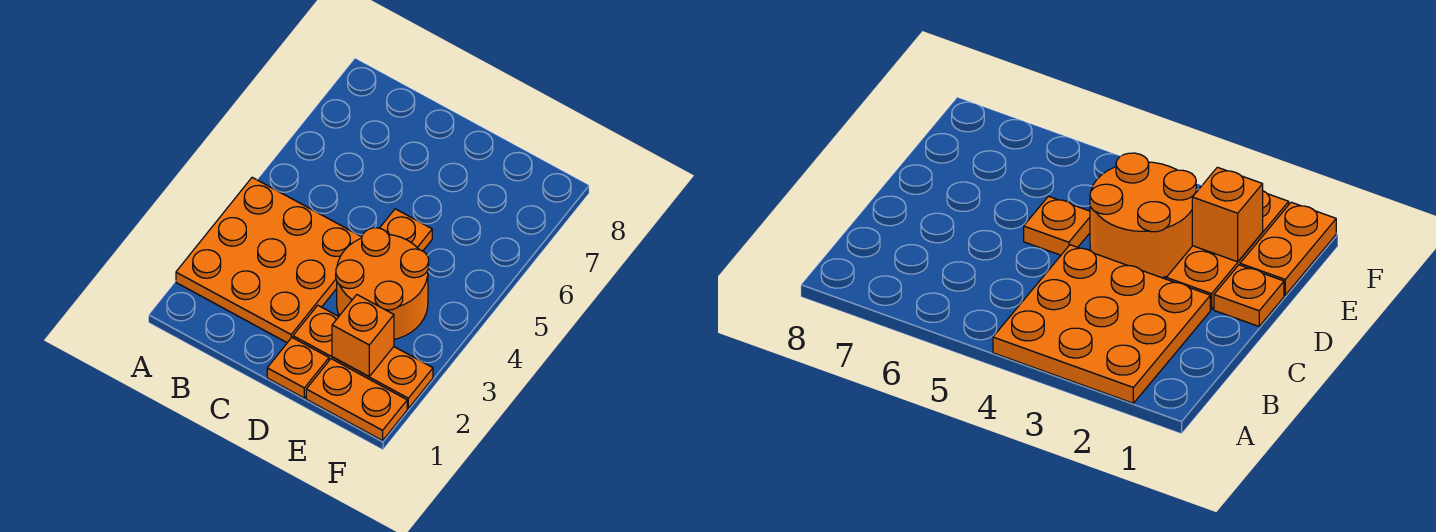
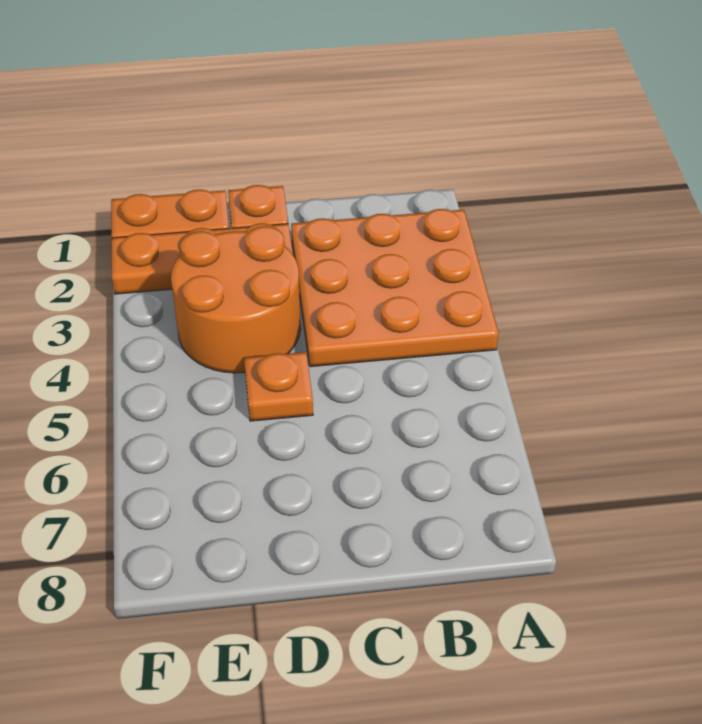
orange 1x1 brick [332,295,394,377] -> none

